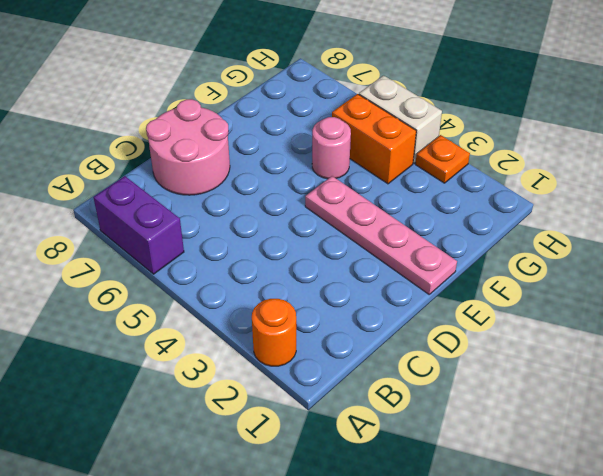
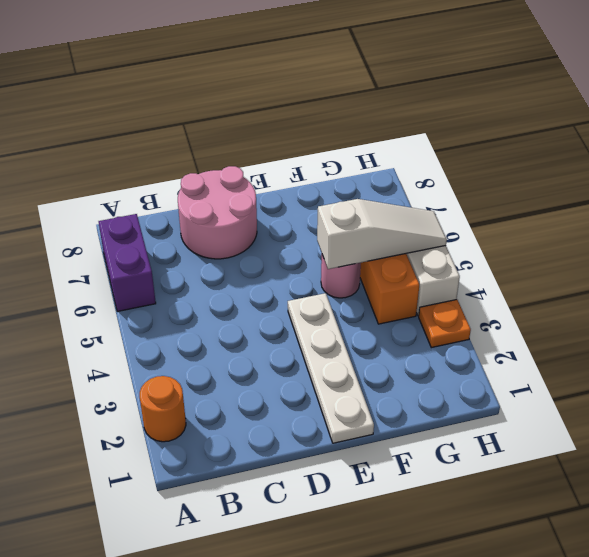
pink 1x4 plate [305,176,457,294] -> white 1x4 plate [288,293,374,443]
none -> white 1x3 slope [317,199,447,269]

